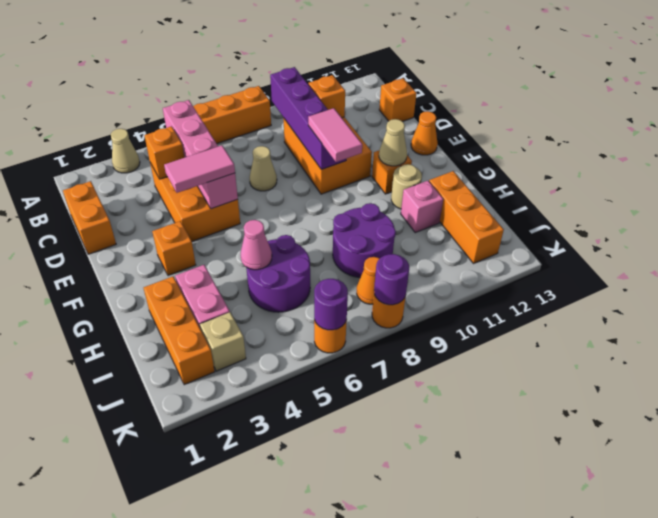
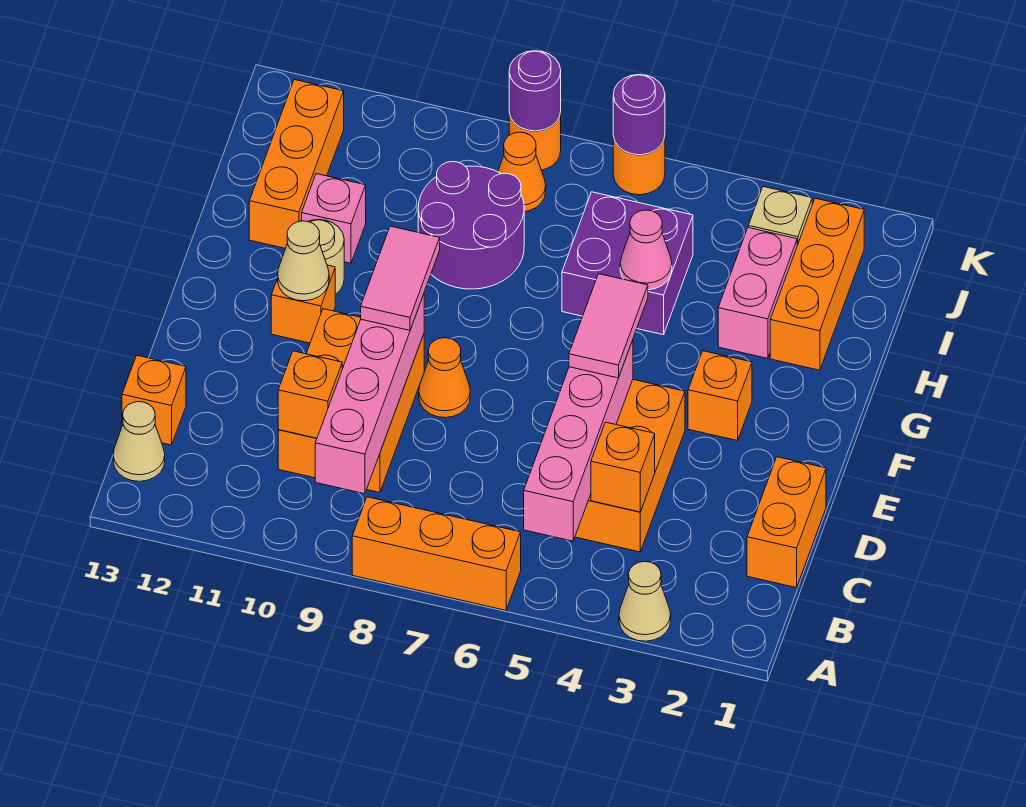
purple 1x4 brick [270,67,346,169] -> pink 1x4 brick [315,294,424,494]
tan 1x1 cone [250,146,277,191] -> tan 1x1 cone moved to [113,402,165,481]
pink 1x2 tile [164,145,235,193] -> pink 1x2 tile turned to [569,274,648,378]
orange 1x1 cone [411,111,438,155] -> orange 1x1 cone moved to [419,338,470,418]
purple 2x2 round brick [246,235,310,312] -> purple 2x2 brick [562,192,693,335]

